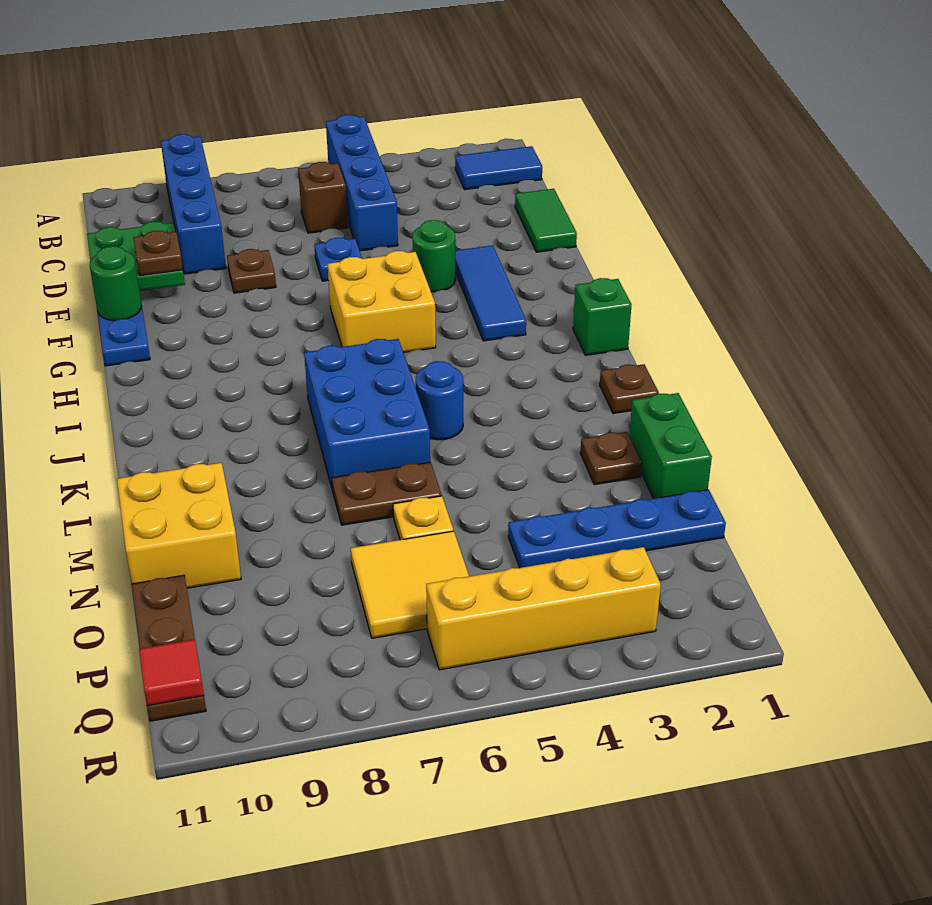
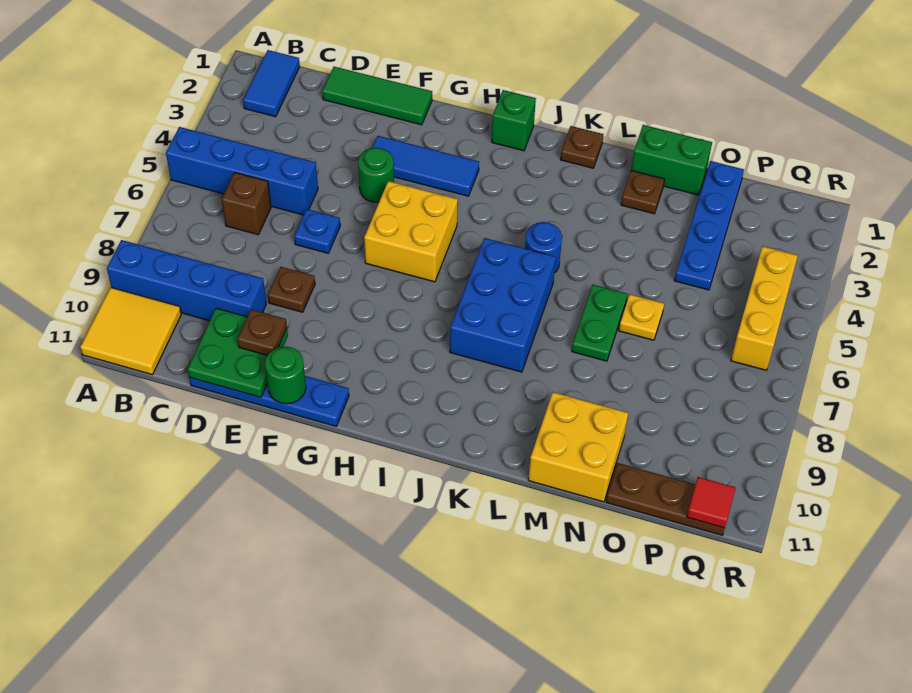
green 1x2 tile [515,189,577,252] -> green 1x3 tile [322,67,432,125]
blue 2x3 brick [304,339,430,491] -> blue 2x3 brick turned to [450,238,556,372]
brown 1x2 plate [332,462,442,525] -> green 1x2 plate [572,285,627,361]
yellow 2x2 tile [351,531,469,638] -> yellow 2x2 tile moved to [80,287,181,375]
yellow 1x4 brick [426,547,661,670] -> yellow 1x3 brick [731,246,798,370]

